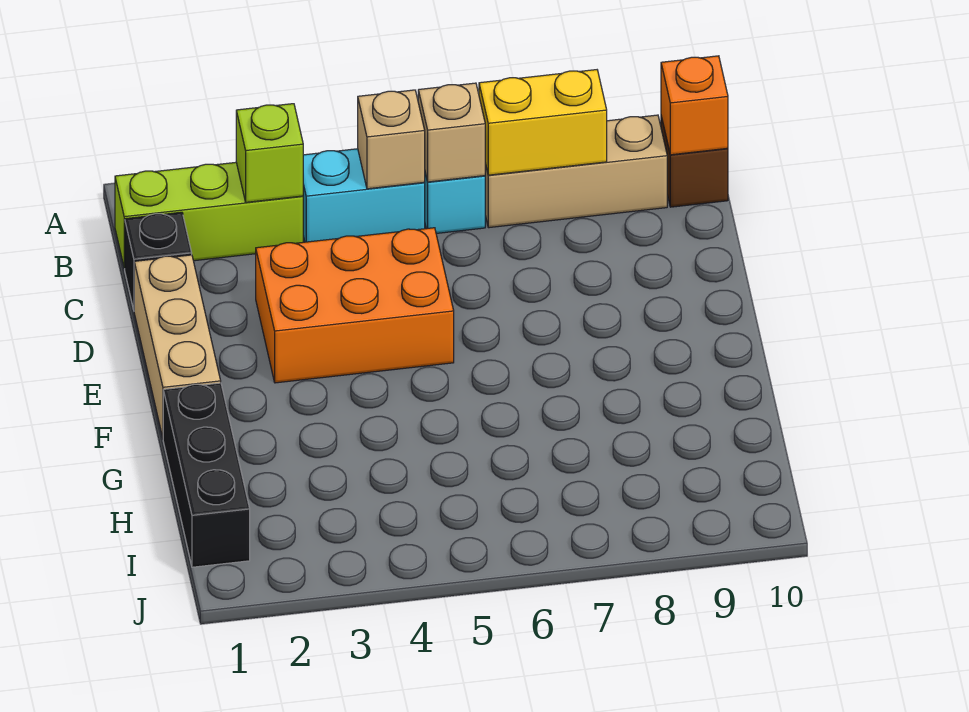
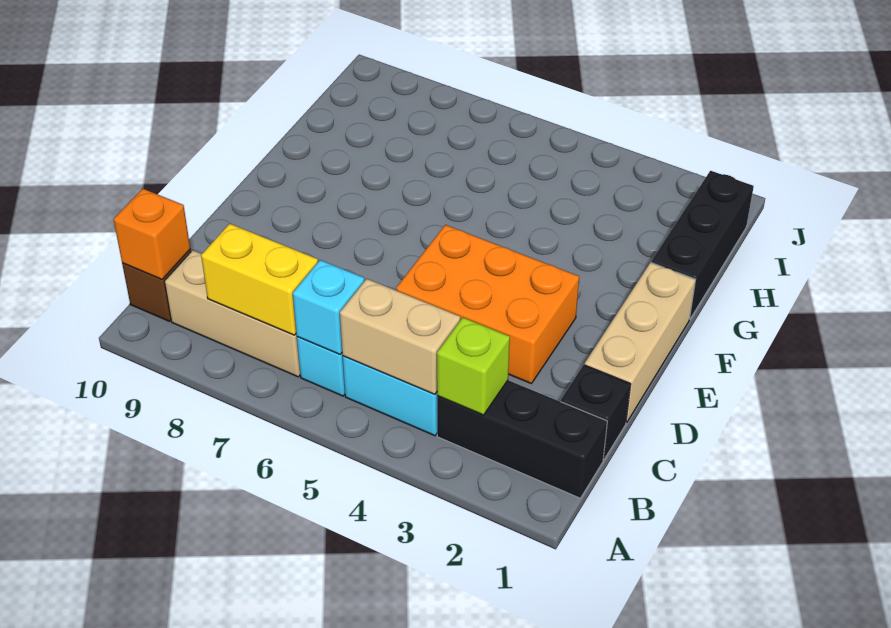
lime 1x3 brick [115,162,303,268] -> black 1x3 brick [437,380,607,498]
tan 1x1 brick [358,90,425,189] -> tan 1x2 brick [340,279,460,395]
tan 1x1 brick [418,83,485,182] -> cyan 1x1 brick [293,260,364,354]

